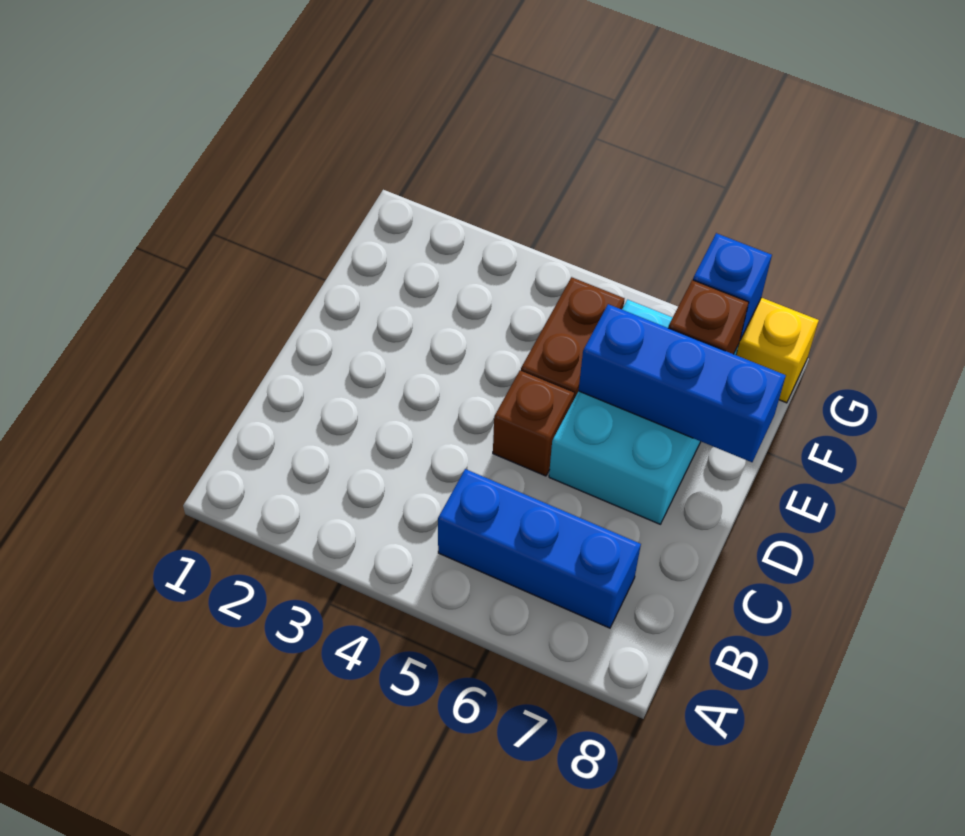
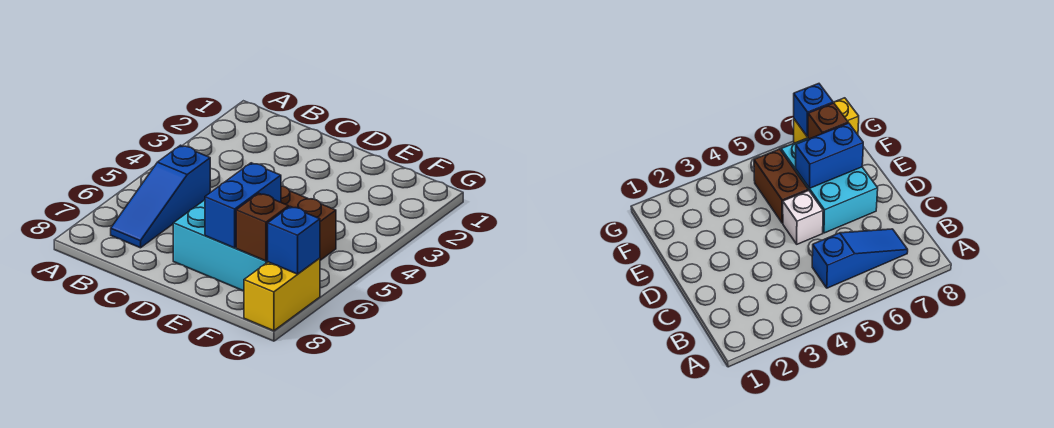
blue 1x3 brick [438,469,641,628] -> blue 1x3 slope [111,145,210,248]
brown 1x1 brick [493,370,574,476] -> white 1x1 brick [783,190,823,244]
blue 1x3 brick [579,304,786,462] -> blue 1x2 brick [205,163,281,248]

